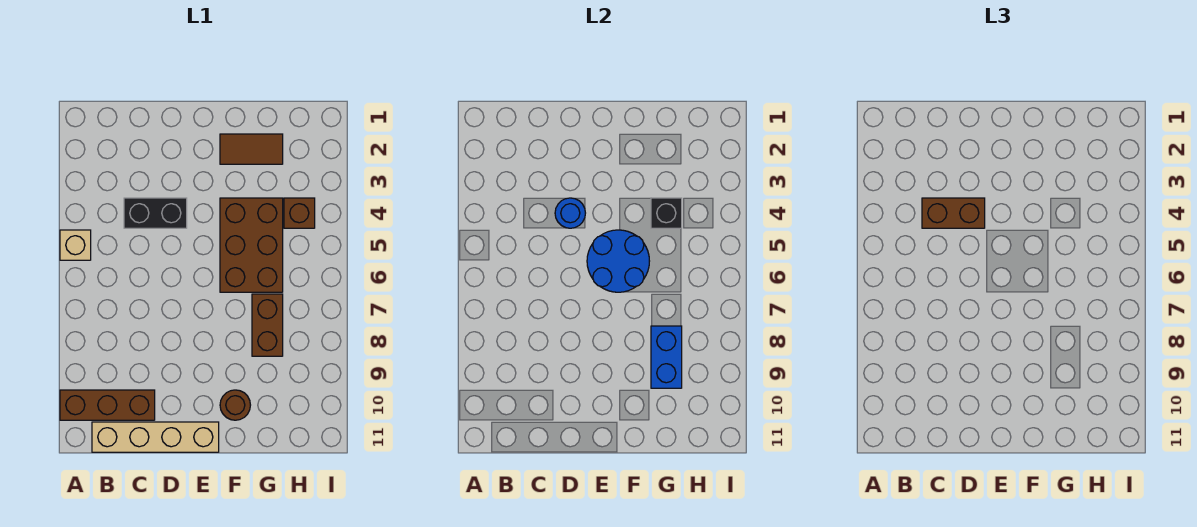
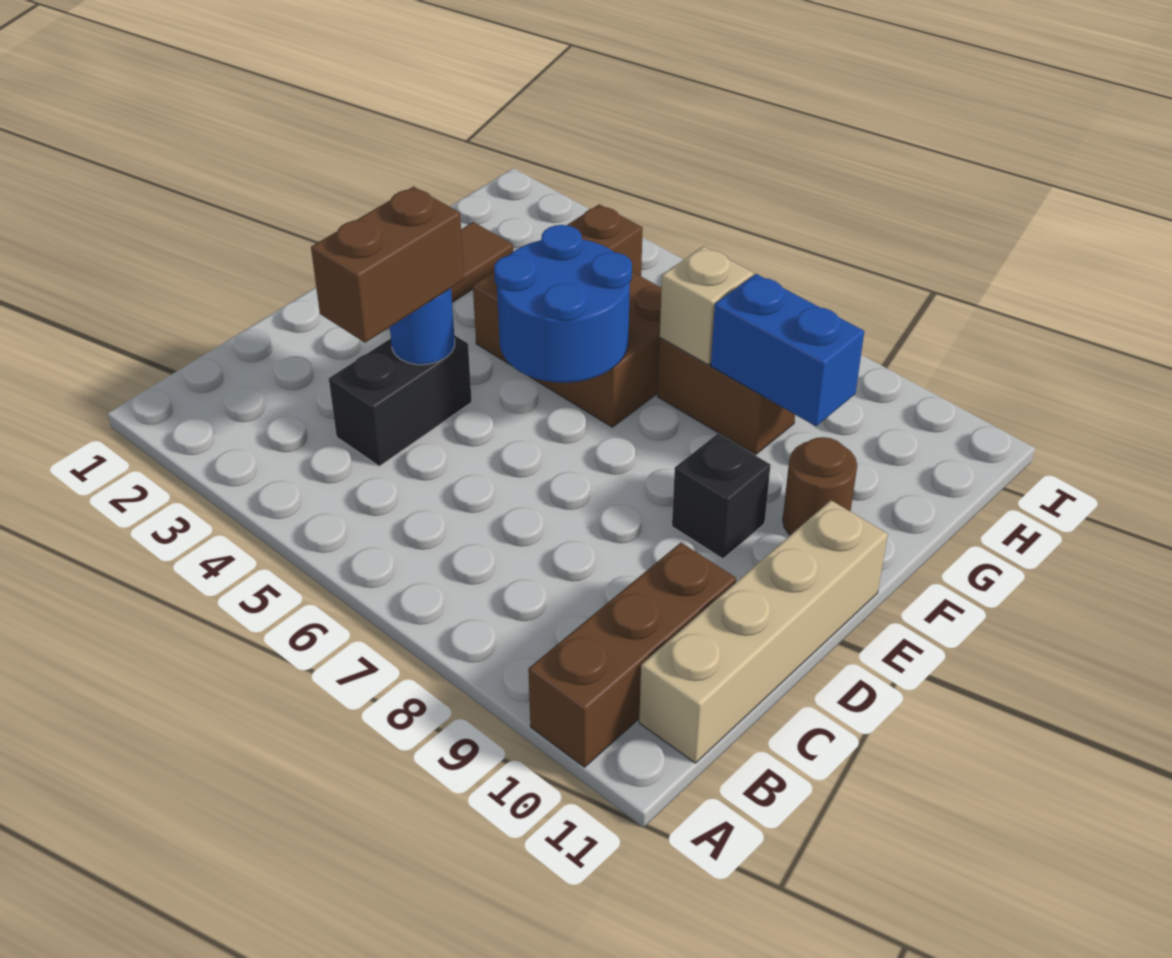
tan 1x1 brick [60,230,91,260] -> tan 1x1 brick moved to [660,246,753,365]
black 1x1 brick [651,198,682,228] -> black 1x1 brick moved to [672,434,771,559]

